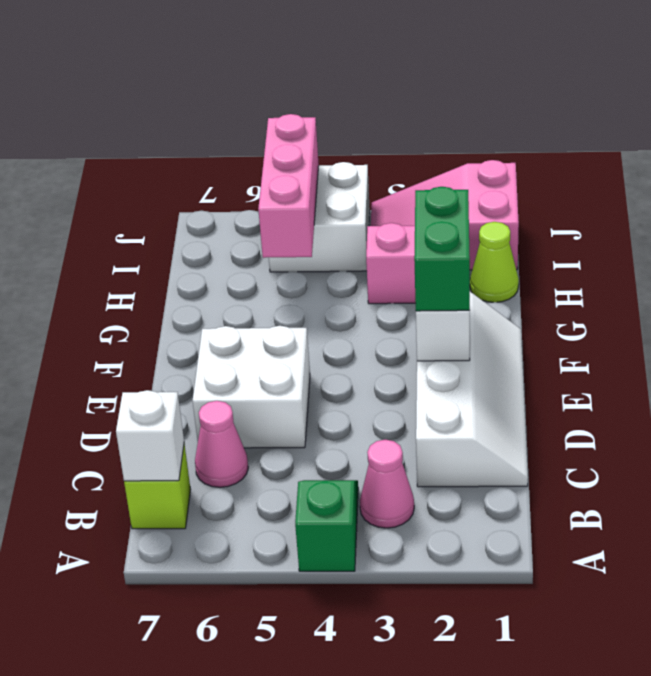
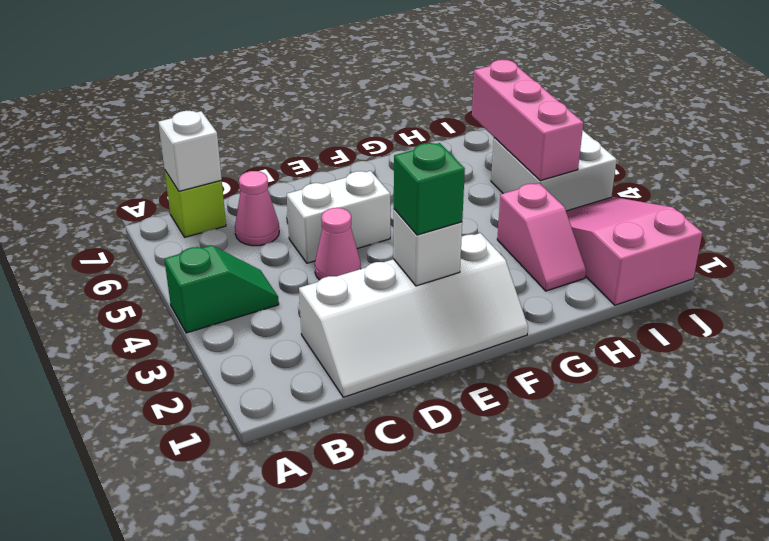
pink 1x1 cone [360,440,414,528] -> pink 1x1 cone moved to [315,208,361,280]
white 2x2 brick [193,326,310,448] -> white 1x2 brick [287,171,390,263]
green 1x2 brick [414,187,470,311] -> green 1x1 brick [394,143,465,235]
lime 1x1 cone [470,222,519,302] -> none
pink 1x3 brick [258,114,319,258] -> pink 1x3 brick turned to [472,60,583,181]

